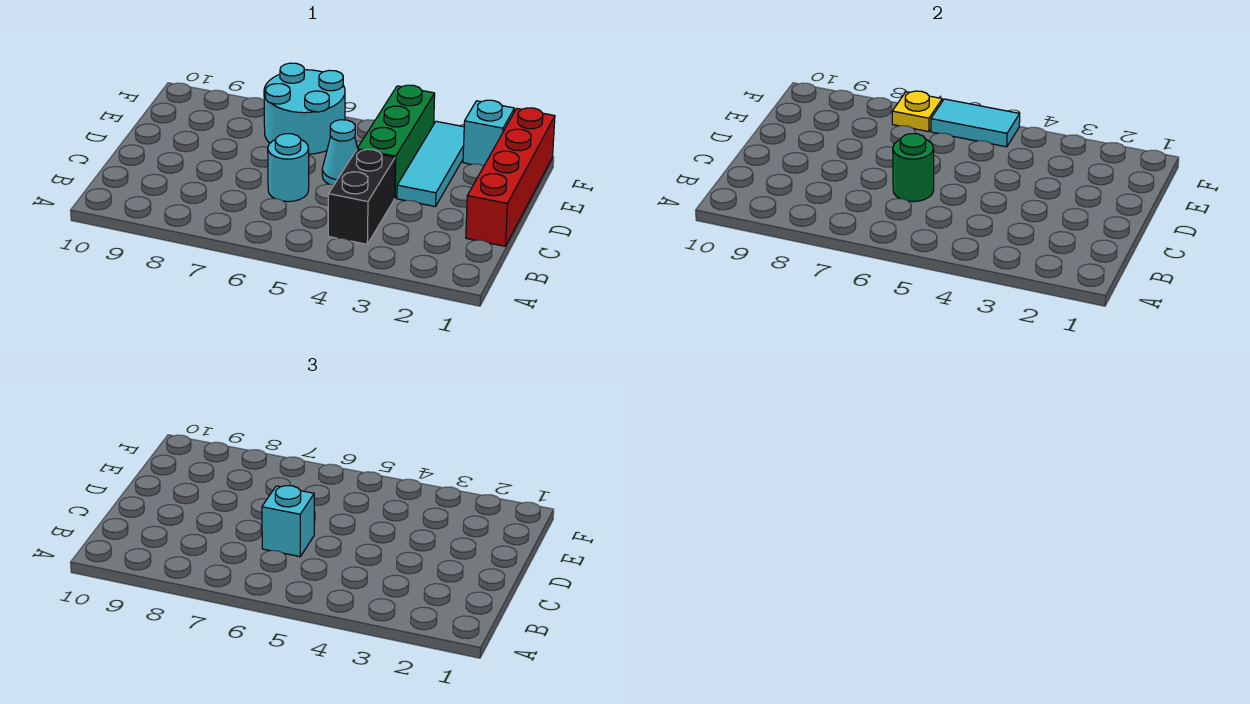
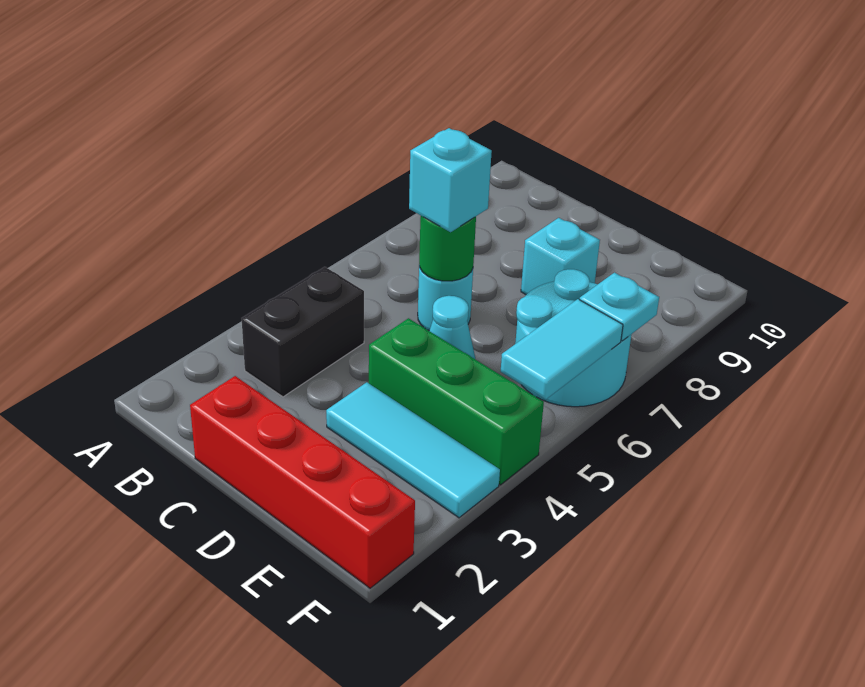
black 1x2 brick [328,149,395,244] -> black 1x2 brick turned to [242,267,364,397]
cyan 1x1 brick [463,100,514,166] -> cyan 1x1 brick moved to [521,218,600,294]
yellow 1x1 plate [892,91,942,132] -> cyan 1x1 plate [579,273,659,341]

